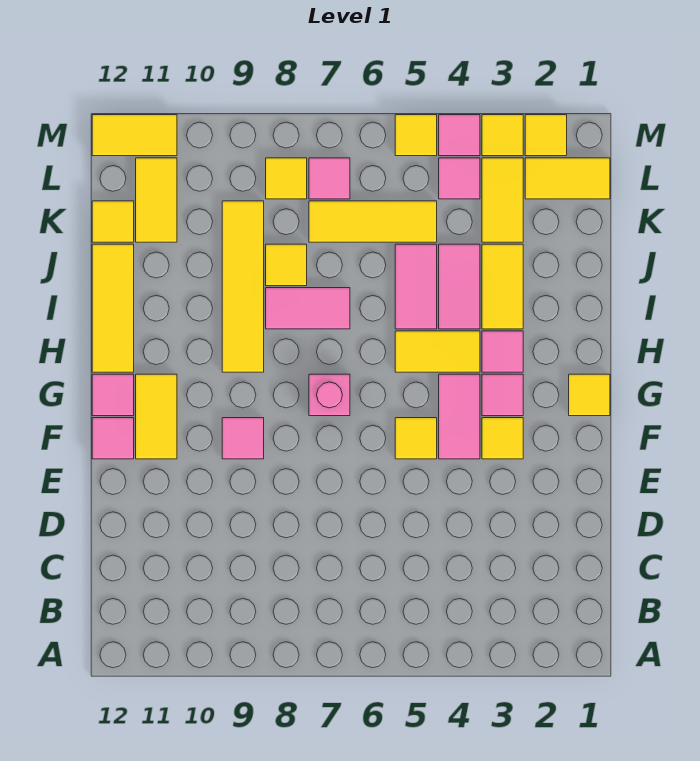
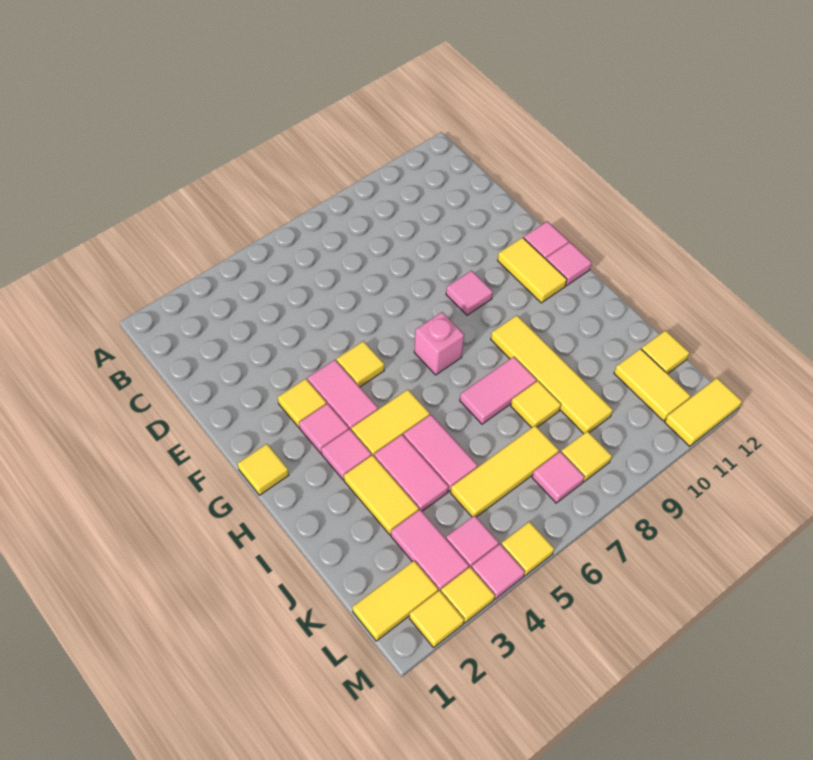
yellow 1x3 tile [92,244,134,372] -> none
yellow 1x2 tile [482,158,523,242] -> pink 1x2 tile [391,510,469,591]

